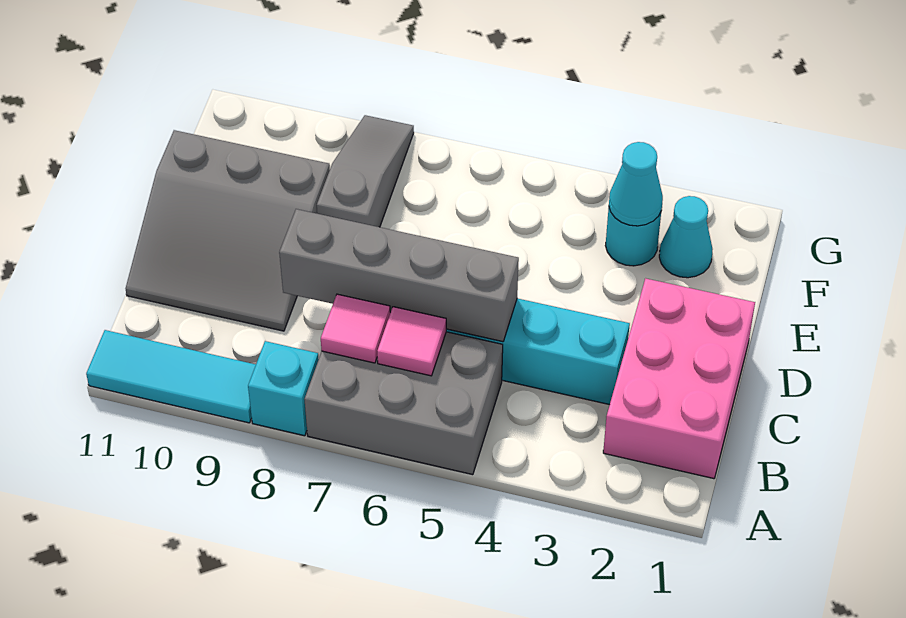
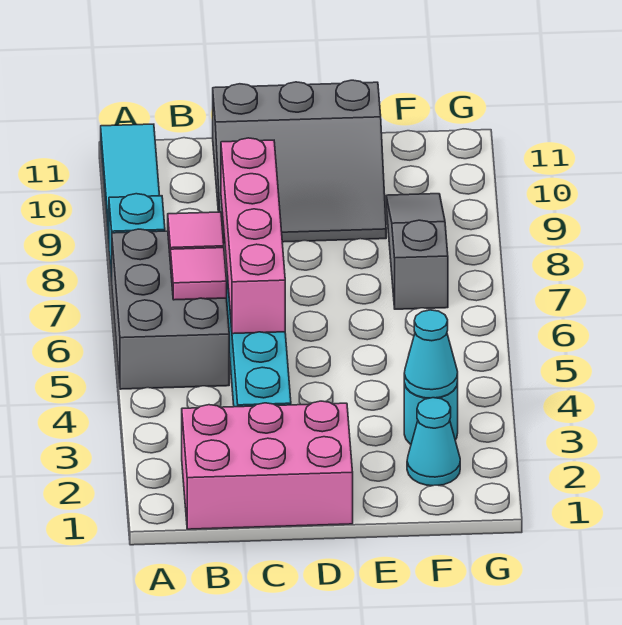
grey 1x4 brick [279,209,519,342] -> pink 1x4 brick [221,138,285,334]
grey 3x3 slope [126,130,330,331] -> grey 3x3 slope turned to [213,80,386,244]
grey 1x3 slope [317,115,414,227] -> grey 1x3 slope turned to [386,194,448,309]

